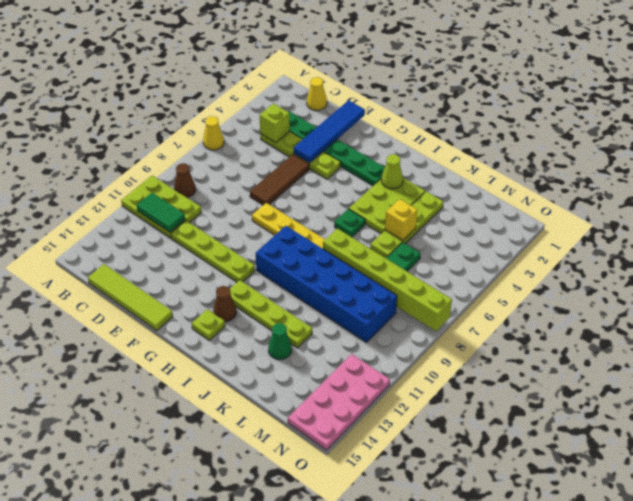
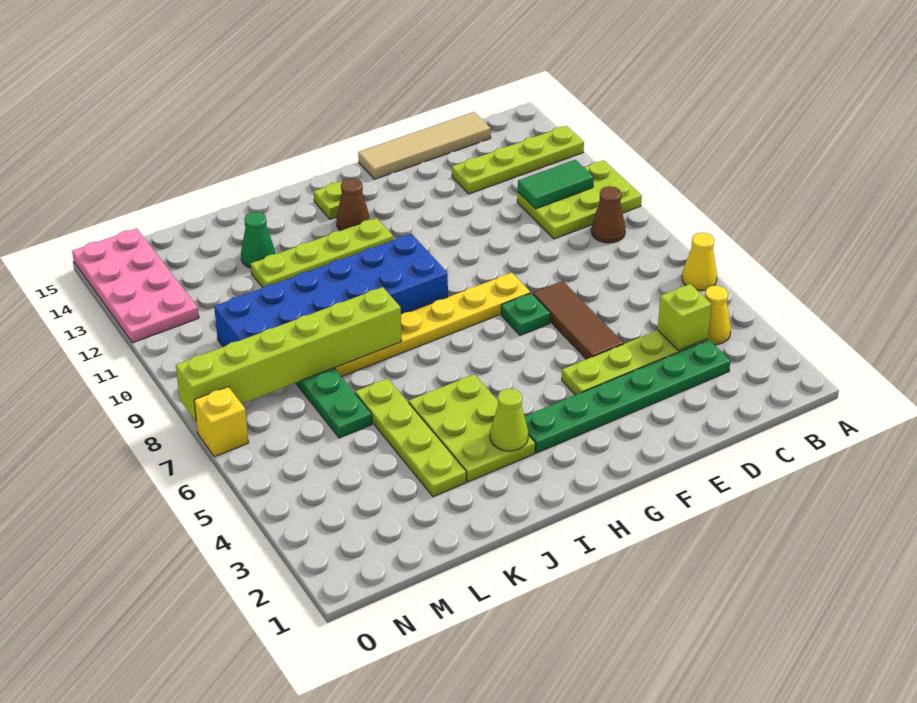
yellow 1x1 cone [307,77,327,110] -> yellow 1x1 cone moved to [705,285,731,345]
lime 1x4 tile [88,264,173,331] -> tan 1x4 tile [358,112,491,179]
lime 1x4 plate [171,221,255,282] -> lime 1x4 plate moved to [452,126,584,194]
blue 1x4 tile [294,100,365,163] -> none
green 1x1 plate [334,209,365,237] -> green 1x1 plate moved to [501,293,550,335]
yellow 1x1 brick [385,199,417,240] -> yellow 1x1 brick moved to [194,387,248,457]

